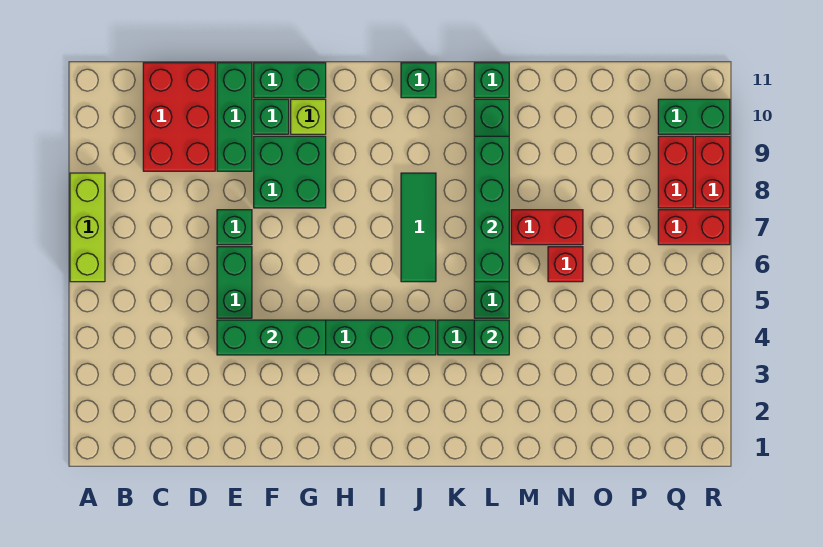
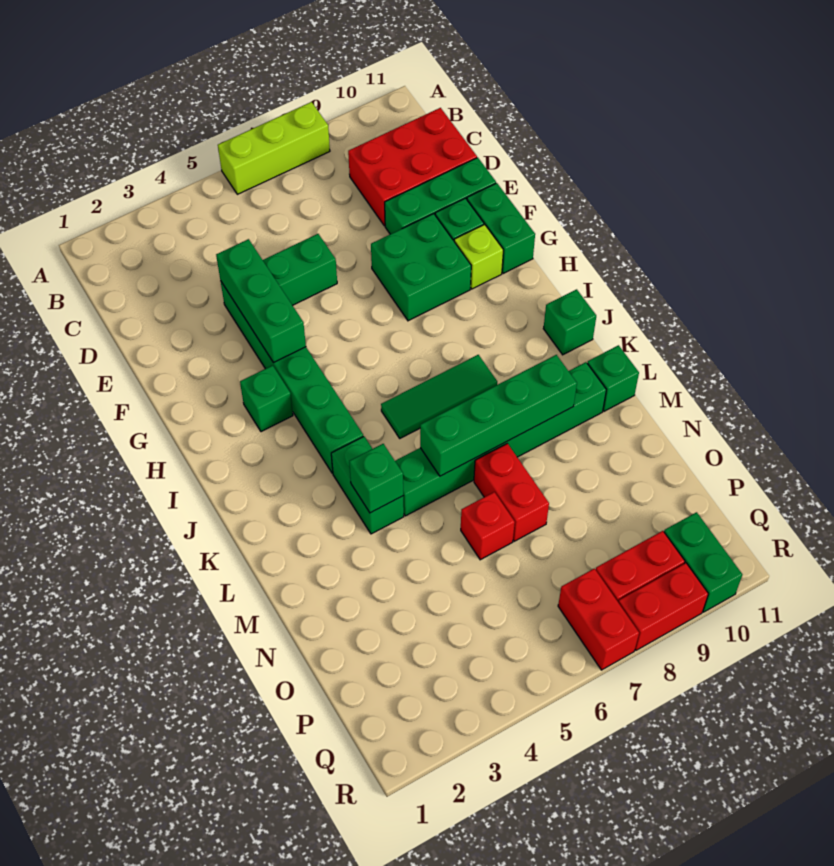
green 1x1 brick [217,210,252,245] -> green 1x1 brick moved to [240,365,293,432]

